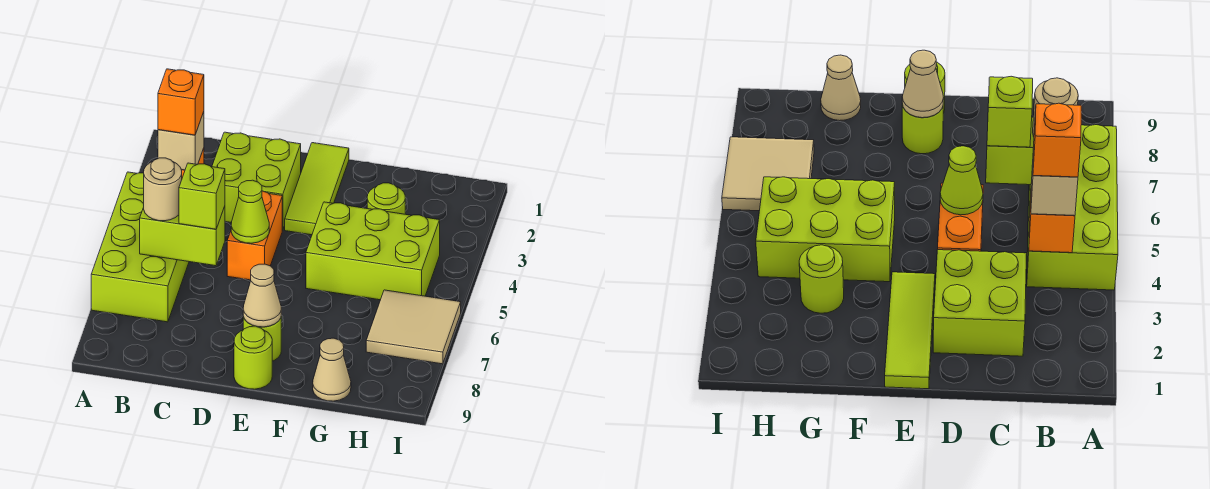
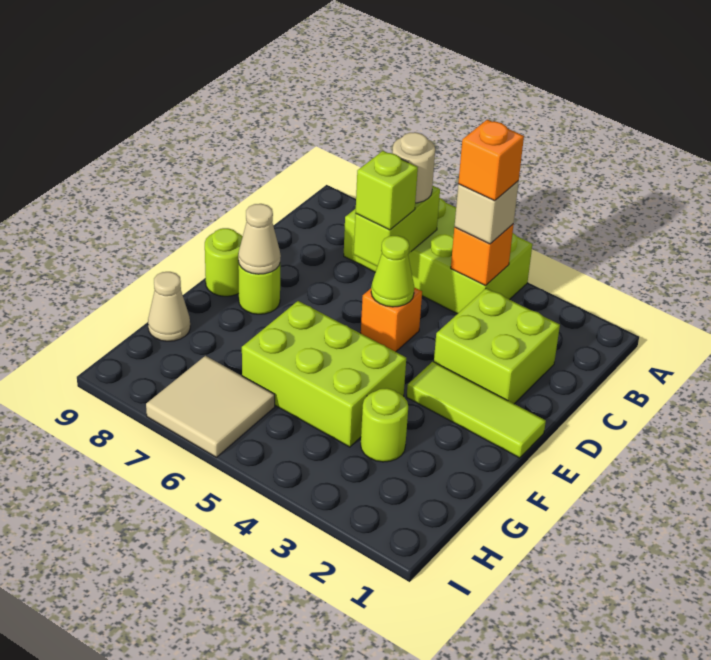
orange 1x2 brick [227,191,282,280] -> orange 1x1 brick [361,287,422,352]
lime 2x3 brick [306,202,440,300] -> lime 2x3 brick turned to [242,301,406,447]

